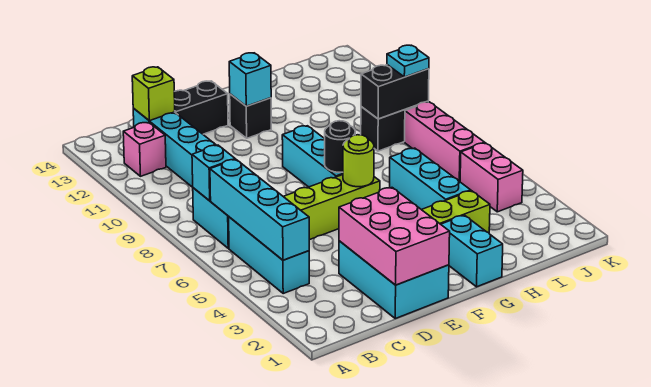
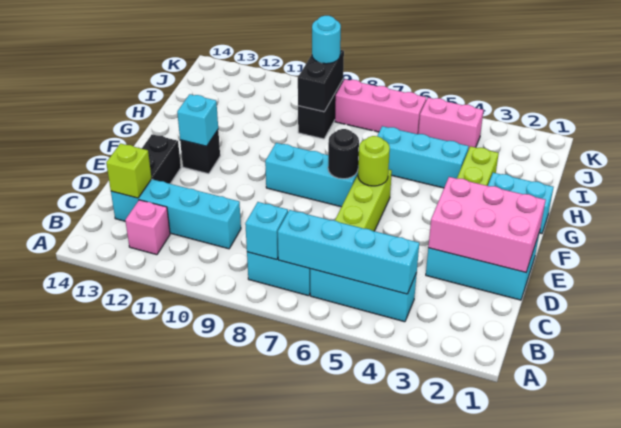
cyan 1x1 plate [387,45,429,77] -> cyan 1x1 round brick [312,16,341,64]

